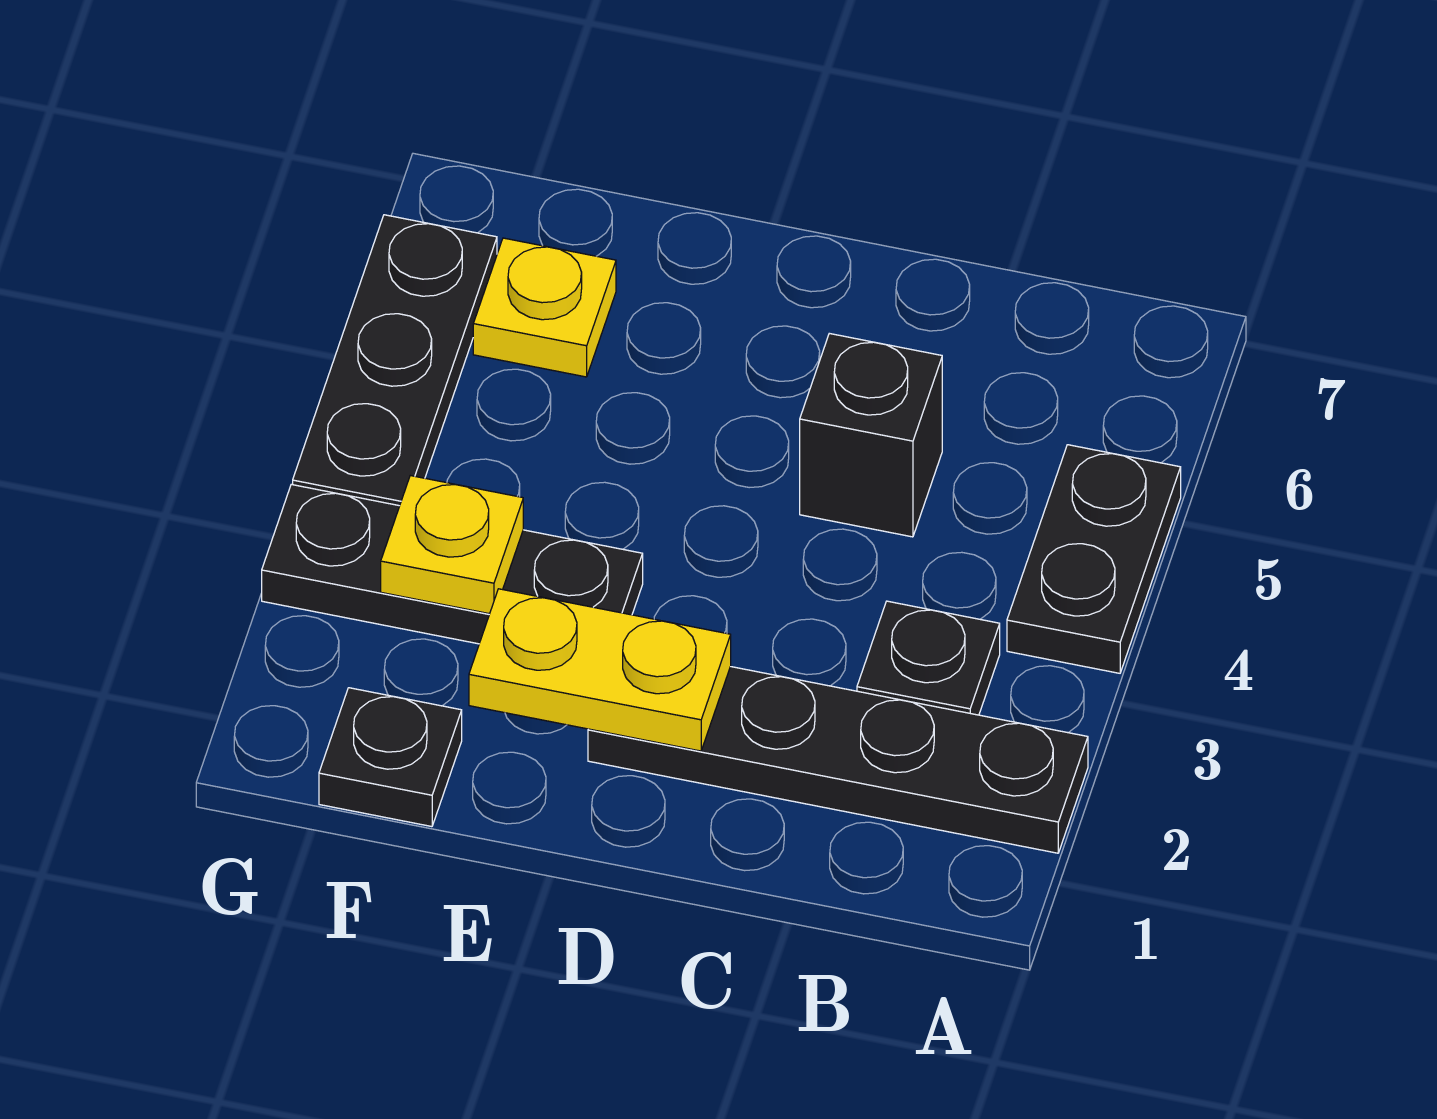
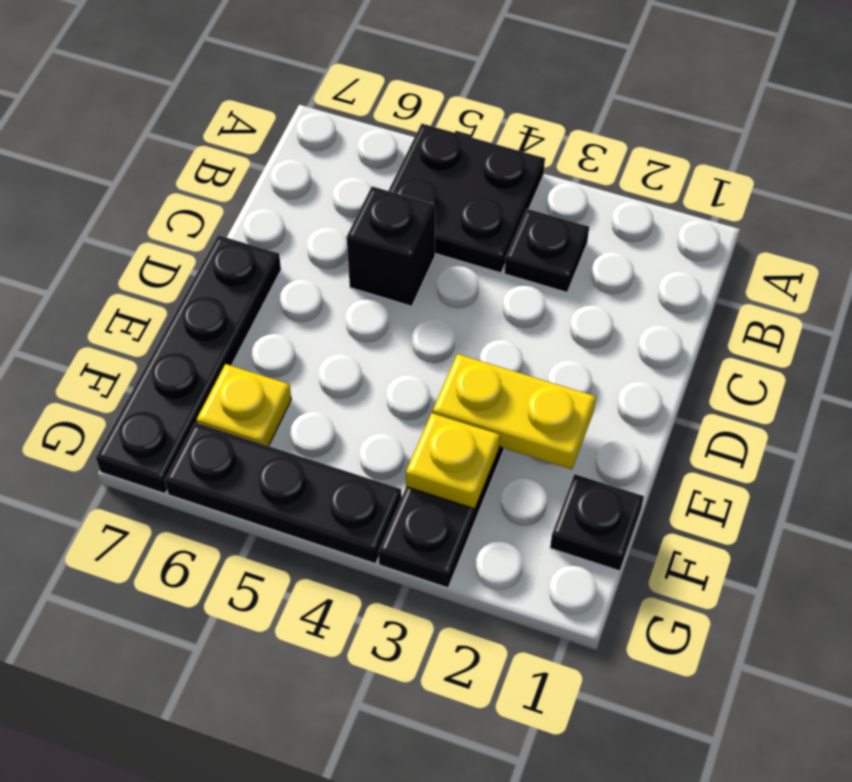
black 1x4 plate [588,667,1088,853] -> black 1x4 plate moved to [96,235,281,494]
black 1x2 plate [1007,445,1181,673] -> black 2x2 plate [389,124,545,273]
yellow 1x2 plate [469,589,731,751] -> yellow 1x2 plate turned to [433,354,596,469]

